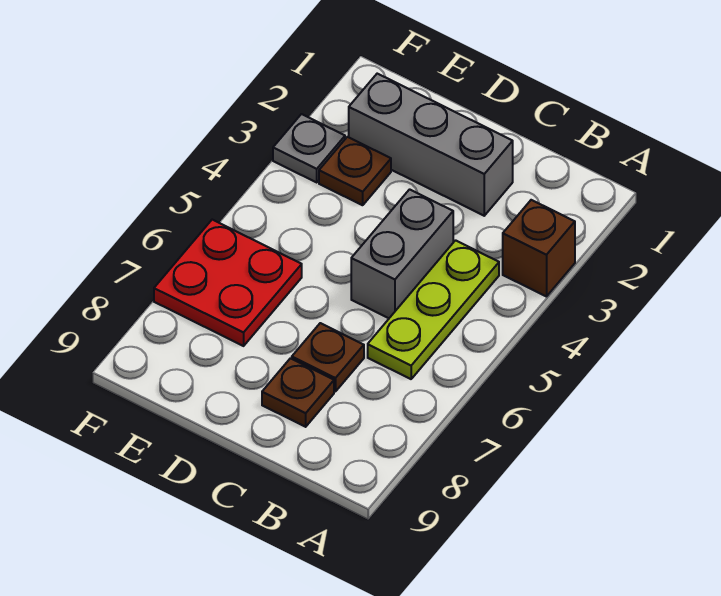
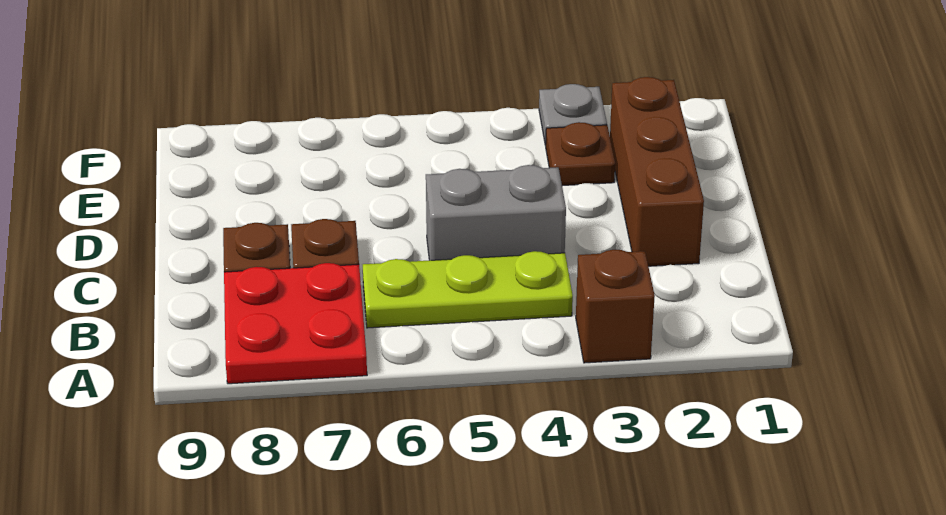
grey 1x3 brick [349,74,513,216] -> brown 1x3 brick [610,77,704,266]
red 2x2 plate [154,220,302,346] -> red 2x2 plate moved to [224,263,367,384]

